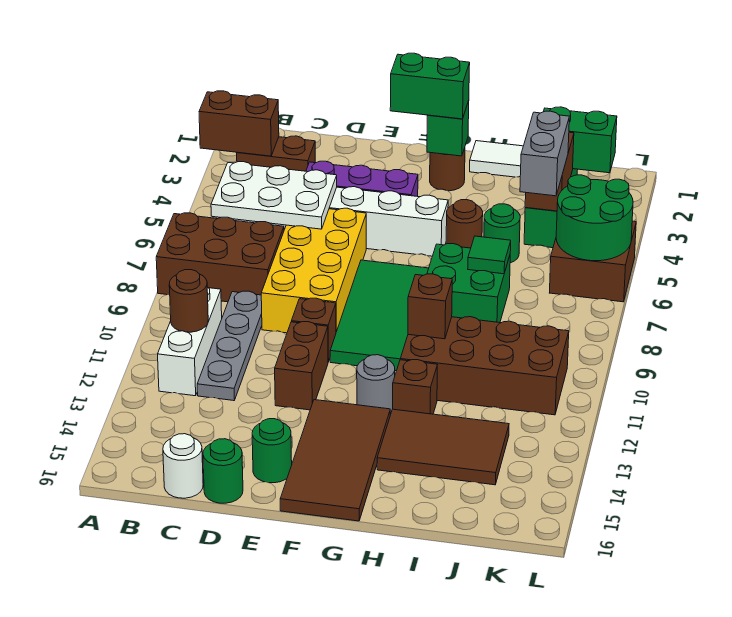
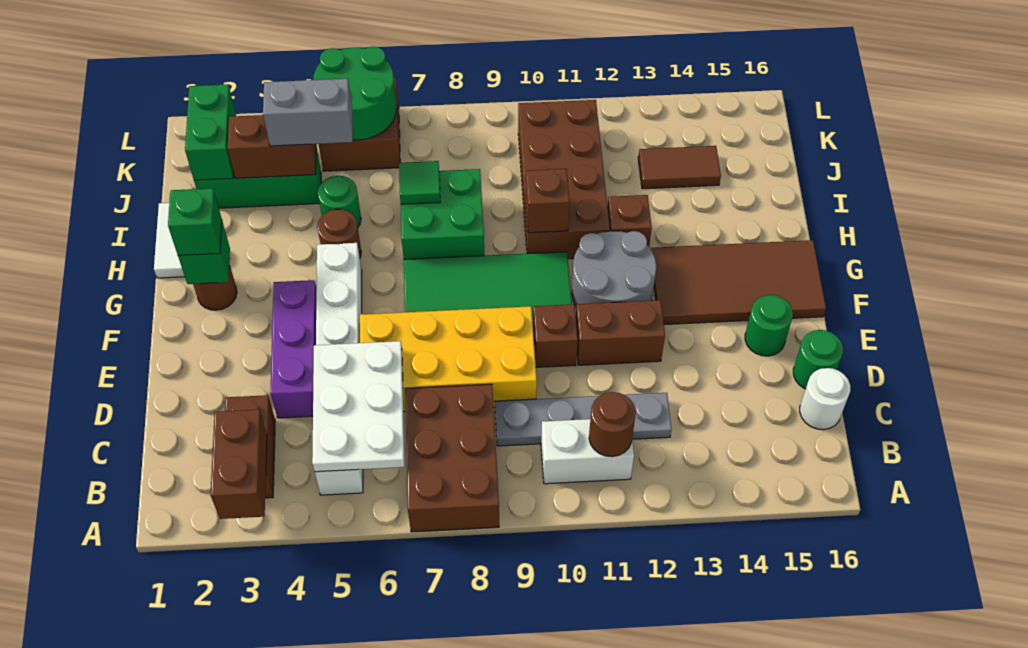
white 1x3 brick [158,287,222,396] -> white 1x2 brick [541,419,634,484]
green 1x2 brick [390,53,470,119] -> green 1x1 brick [168,188,222,255]
grey 1x1 round brick [357,355,395,413] -> grey 2x2 round brick [572,231,656,306]
brown 2x3 tile [377,409,509,485] -> brown 1x2 tile [638,146,721,189]

